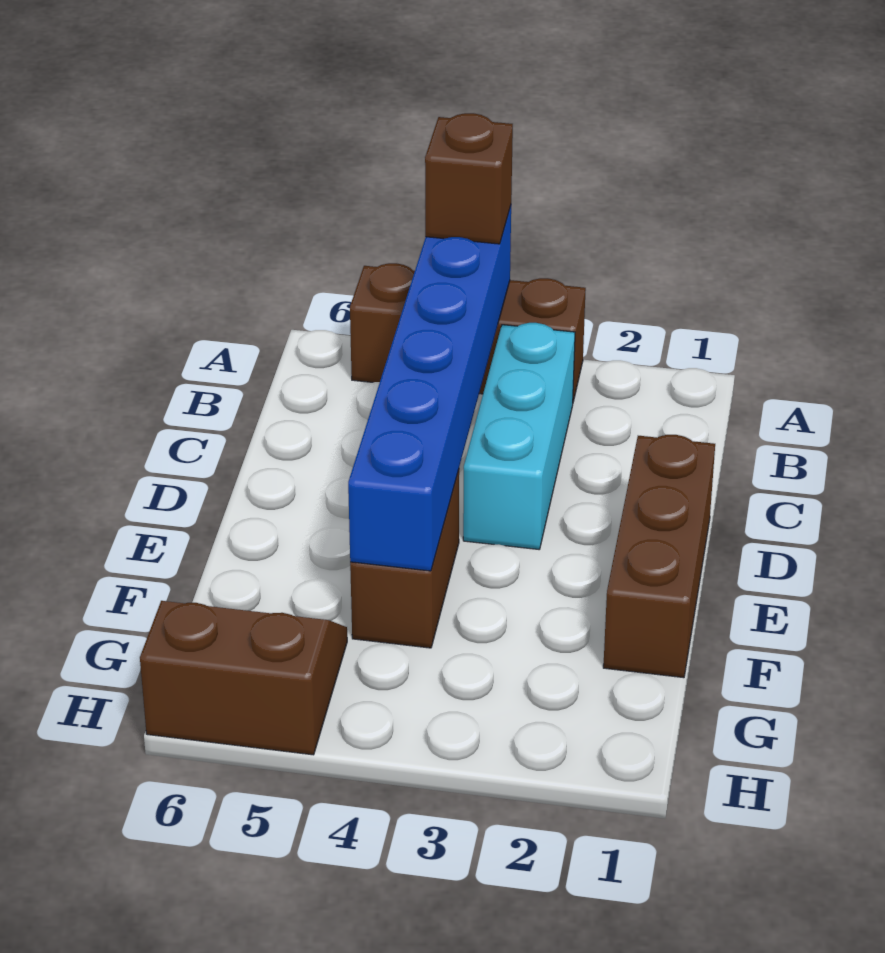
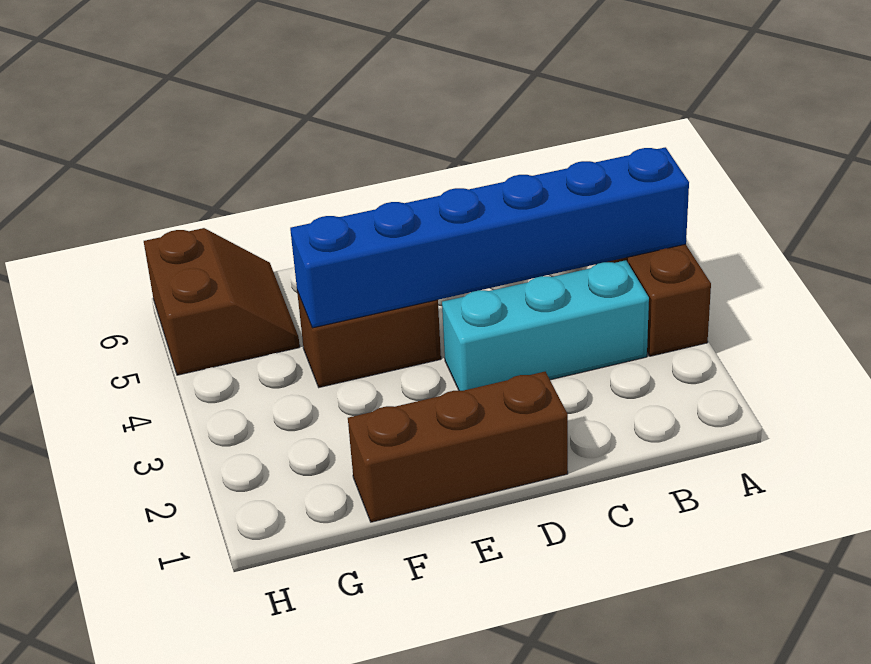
brown 1x1 brick [425,113,513,244] -> none

